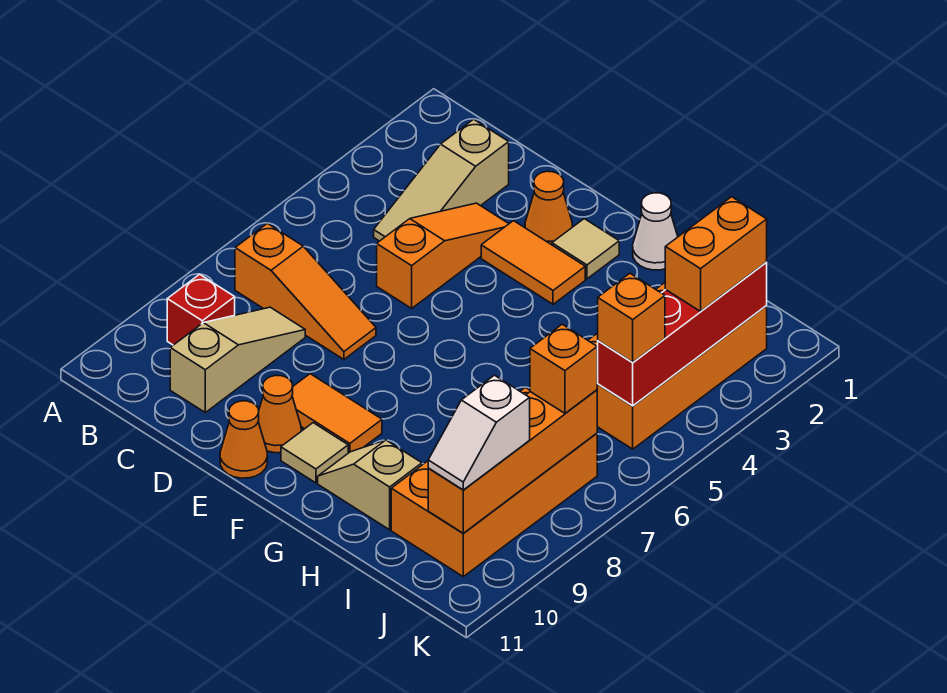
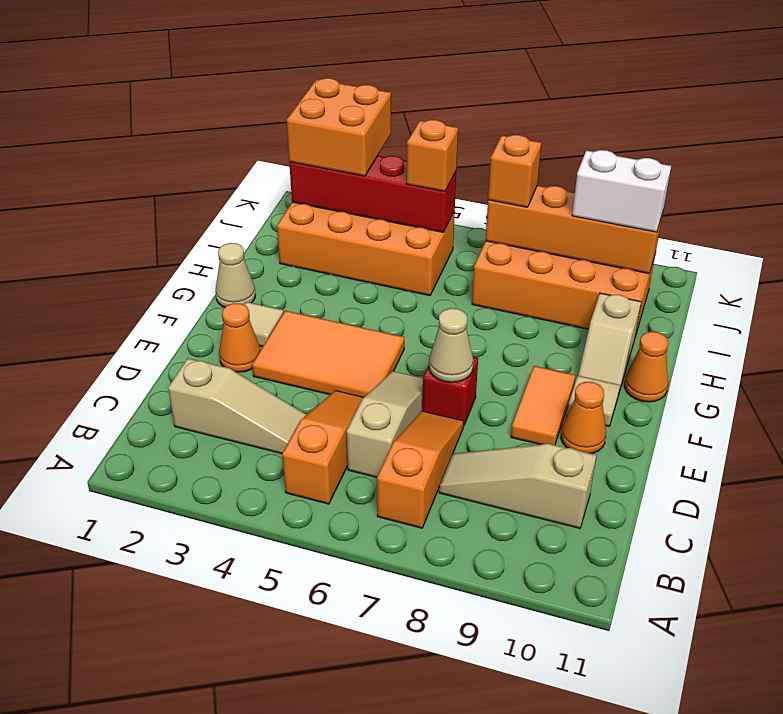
red 1x1 brick [167,274,235,345] -> red 1x1 brick moved to [422,357,478,426]
none -> tan 1x3 slope [347,371,423,477]
orange 1x3 slope [377,203,509,308] -> orange 1x3 slope turned to [282,391,364,504]
orange 1x2 tile [481,221,585,304] -> orange 2x3 tile [252,311,404,397]
none -> tan 1x1 cone [429,308,474,382]
orange 1x1 cone [220,401,267,478] -> orange 1x1 cone moved to [624,332,668,402]
white 1x1 cone [633,193,678,270] -> tan 1x1 cone [216,243,255,307]
orange 1x2 brick [665,197,767,311] -> orange 2x2 brick [287,78,391,176]
white 1x2 slope [428,375,530,490] -> white 1x2 brick [572,150,671,232]

